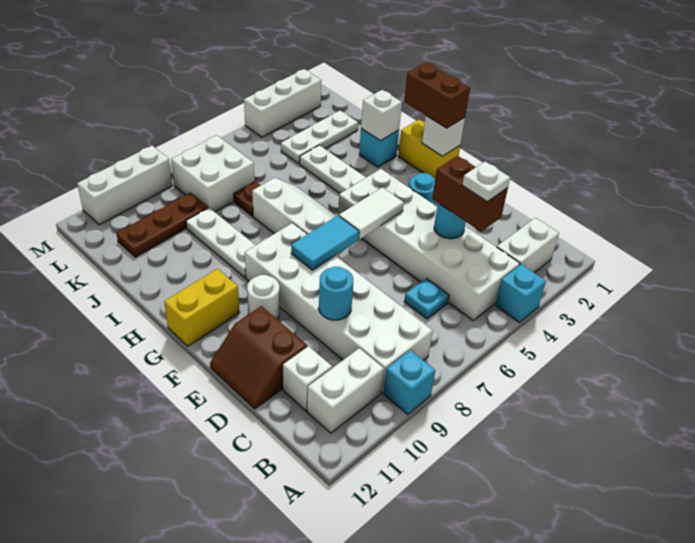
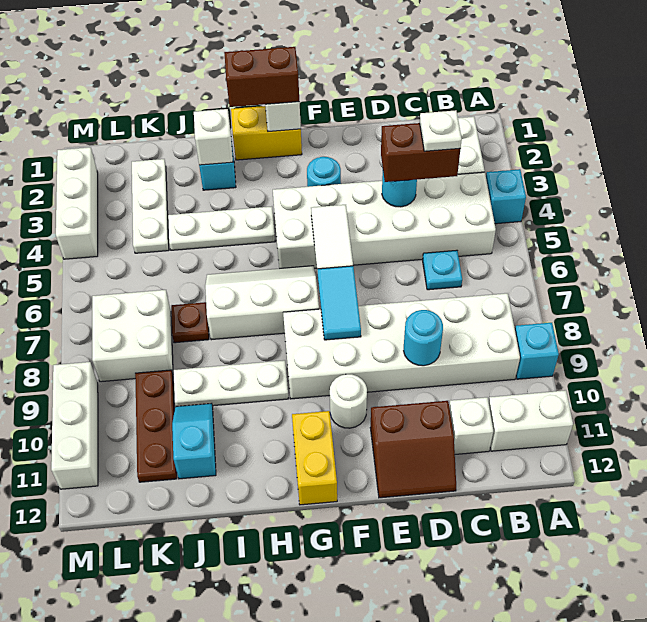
white 1x2 brick [307,348,384,433] -> white 1x2 brick turned to [489,390,573,451]
none -> cyan 1x2 slope [172,403,216,479]

